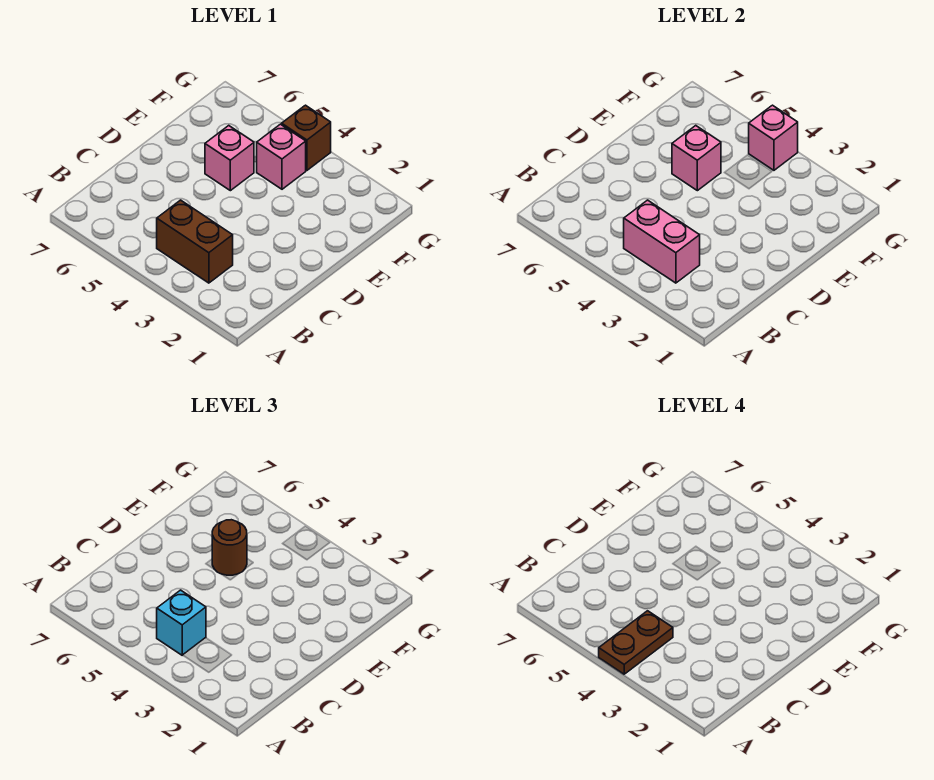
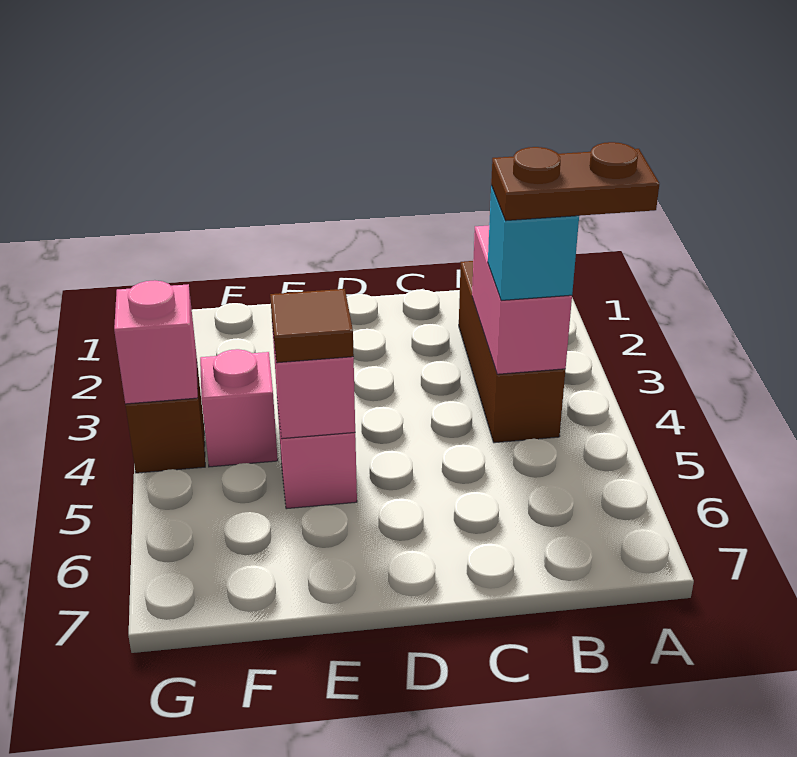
brown 1x2 brick [157,200,233,283] -> brown 1x3 brick [459,261,565,443]
brown 1x1 round brick [212,520,247,575] -> brown 1x1 tile [270,289,354,363]

